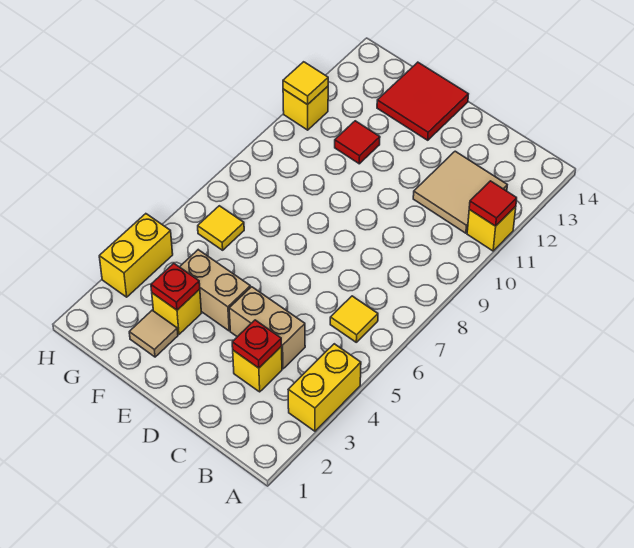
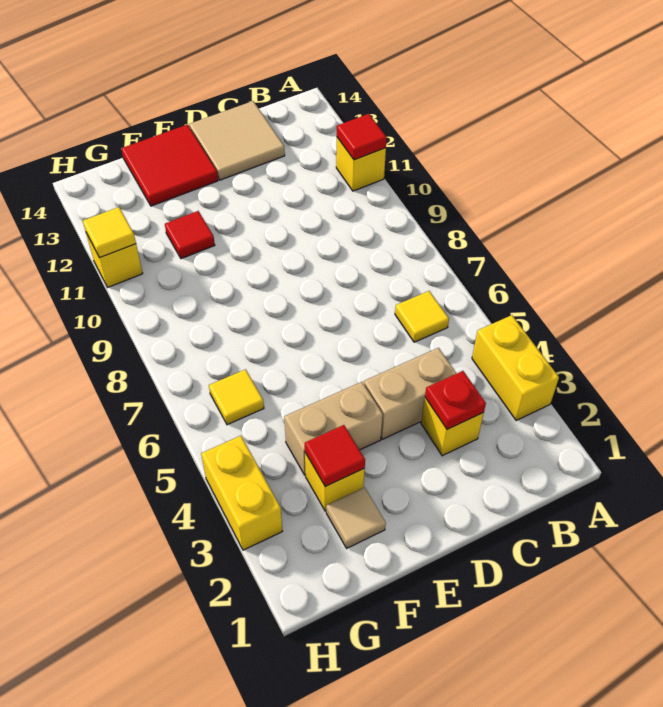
tan 2x2 tile [413,151,507,233] -> tan 2x2 tile moved to [189,101,285,180]
red 1x1 plate [151,263,200,310] -> red 1x1 tile [305,425,365,486]

